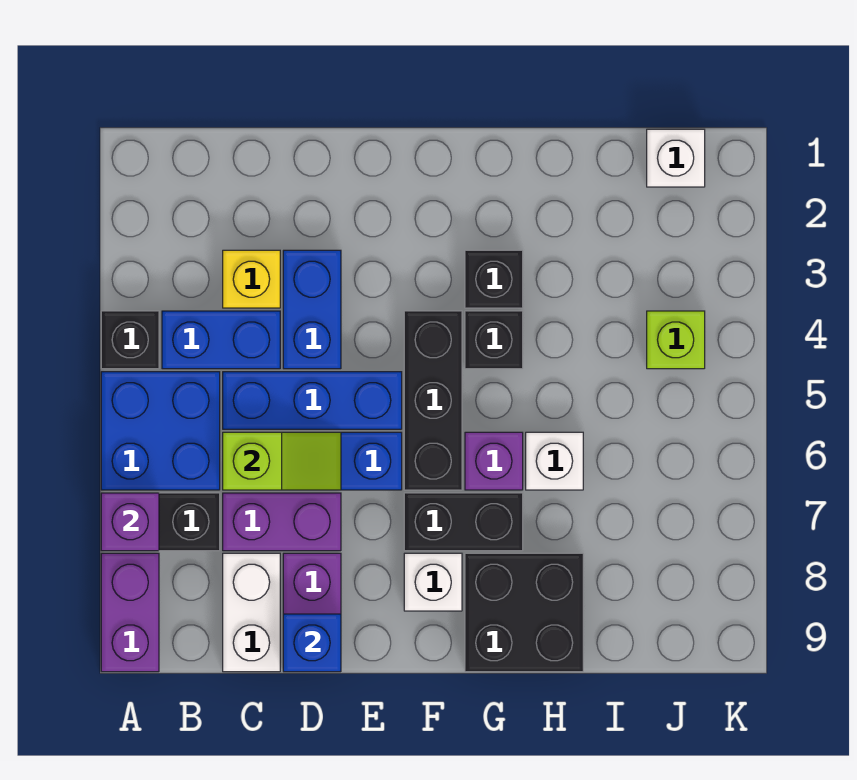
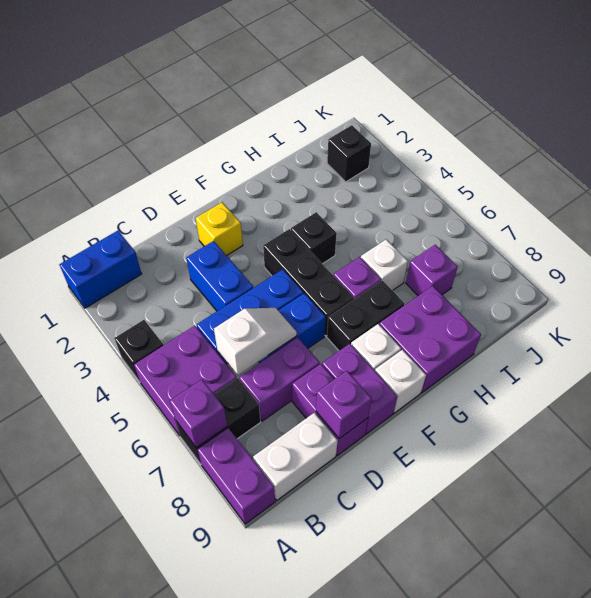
blue 2x2 brick [101,372,220,490] -> purple 2x2 brick [134,326,237,436]
blue 1x2 brick [162,311,280,369] -> blue 1x2 brick moved to [59,231,142,308]
yellow 1x1 brick [223,250,280,308] -> yellow 1x1 brick moved to [196,202,243,256]
lime 1x2 slope [223,432,341,490] -> white 1x2 slope [214,308,297,375]
white 1x2 brick [223,553,280,672] -> white 1x2 brick turned to [253,413,338,500]
blue 1x1 brick [283,614,341,672] -> purple 1x1 brick [316,371,372,439]
none -> purple 1x2 brick [322,344,397,434]
black 1x1 brick [465,250,523,308] -> black 1x1 brick moved to [327,125,371,182]
black 2x2 brick [465,553,583,672] -> purple 2x2 brick [379,286,481,392]
none -> purple 1x1 brick [406,245,458,296]
white 1x1 brick [647,129,705,187] -> white 1x1 brick moved to [375,350,426,413]
lime 1x1 brick [647,311,705,369] -> none

